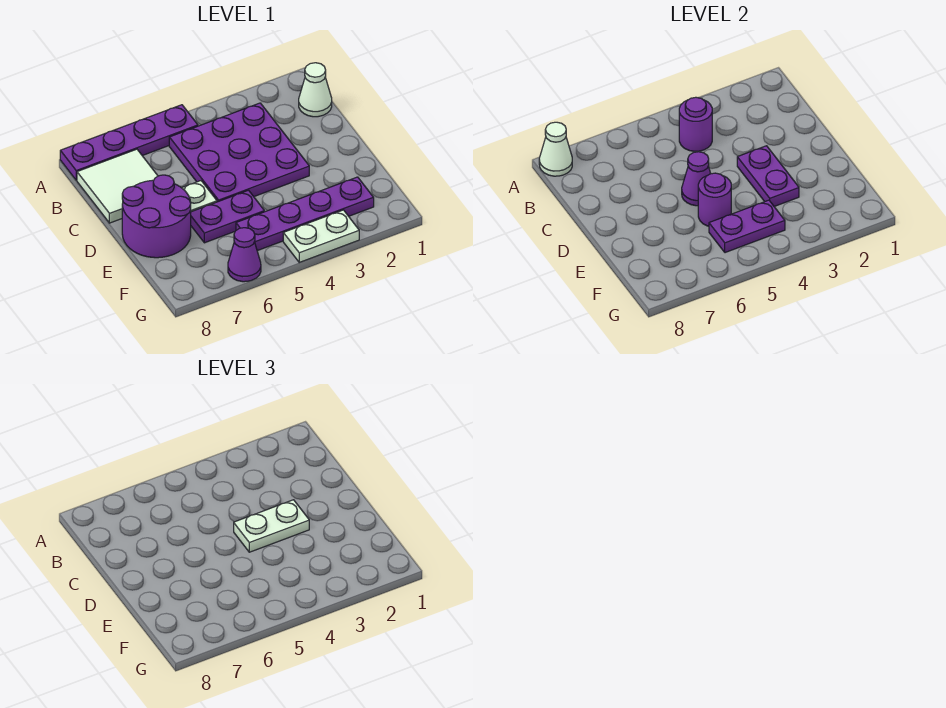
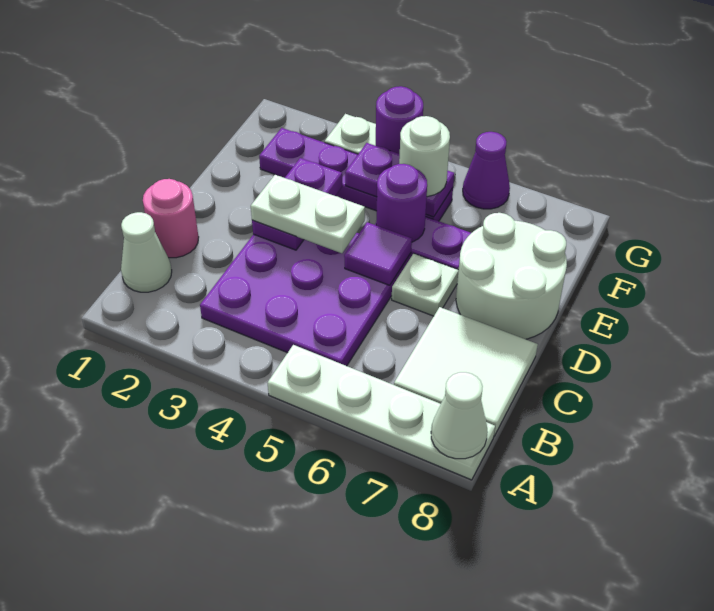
purple 1x4 plate [60,105,198,180] -> white 1x4 plate [268,345,495,480]
purple 1x1 round brick [679,97,712,151] -> purple 1x1 round brick moved to [376,86,423,154]
none -> pink 1x1 round brick [143,179,199,258]
purple 1x1 cone [682,152,711,206] -> purple 1x1 tile [344,222,412,285]
purple 2x2 round brick [122,175,191,258] -> white 2x2 round brick [456,213,567,339]
none -> white 1x1 round brick [399,116,450,197]

